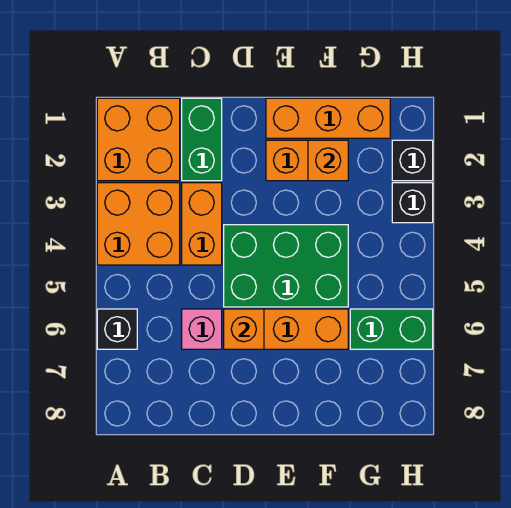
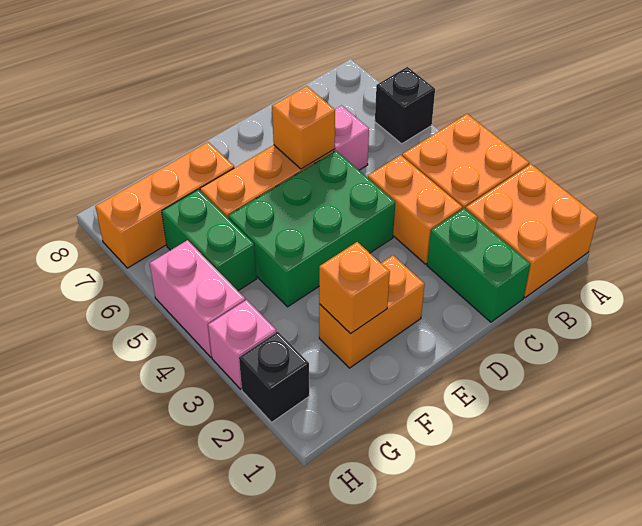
orange 1x3 brick [266,98,390,138] -> orange 1x3 brick moved to [95,142,234,268]
green 1x2 brick [350,309,433,349] -> green 1x2 brick turned to [162,190,256,291]
black 1x1 brick [392,183,433,223] -> pink 1x1 brick [208,300,276,389]
none -> pink 1x2 brick [150,240,245,357]

